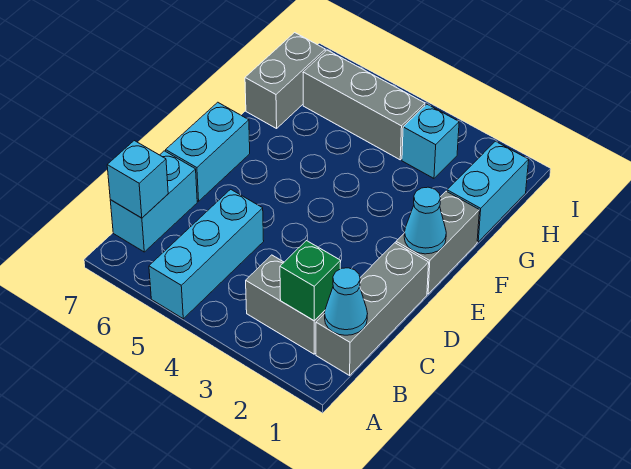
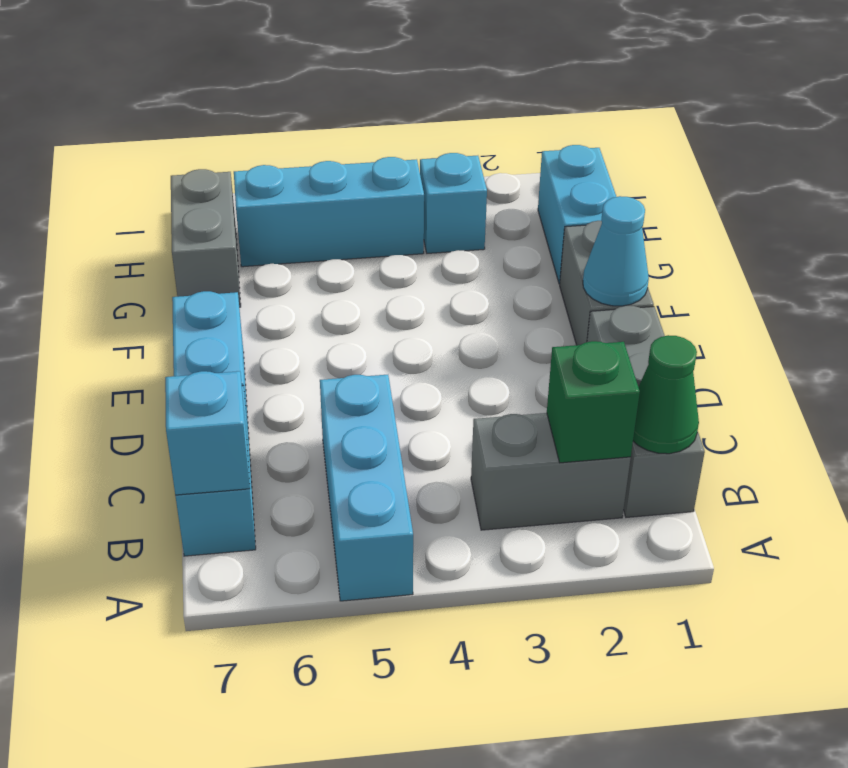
cyan 1x1 cone [325,268,368,335] -> green 1x1 cone [633,335,699,454]
grey 1x3 brick [303,50,425,160] -> cyan 1x3 brick [234,157,424,267]

